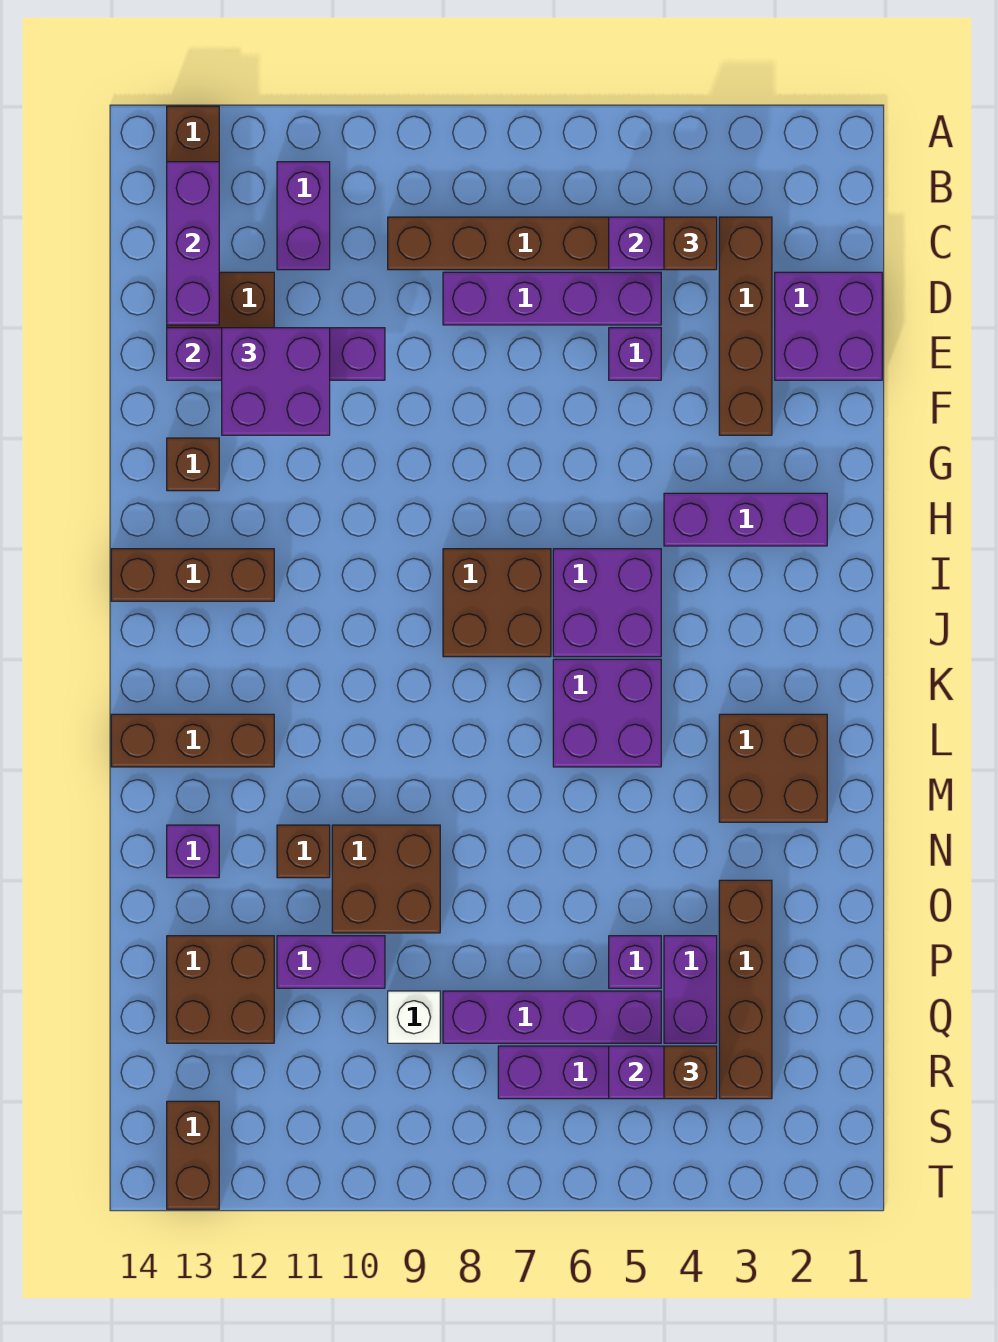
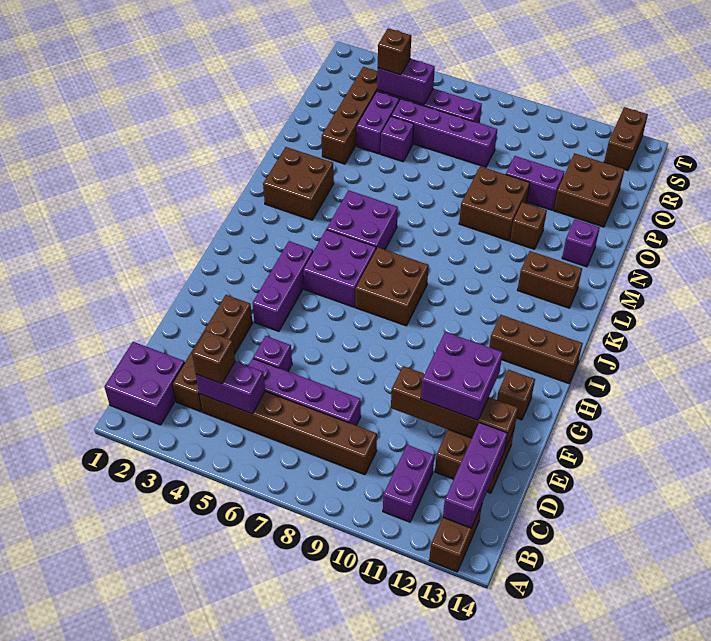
purple 2x2 brick [775,272,882,380] -> purple 2x2 brick moved to [105,342,185,425]
purple 1x4 brick [167,328,385,380] -> brown 1x4 brick [391,366,518,449]
purple 1x3 brick [664,493,827,546] -> purple 1x3 brick turned to [252,241,313,331]
brown 1x3 brick [111,714,274,767] -> brown 1x2 brick [518,251,582,308]
white 1x1 brick [388,991,440,1043] -> none

